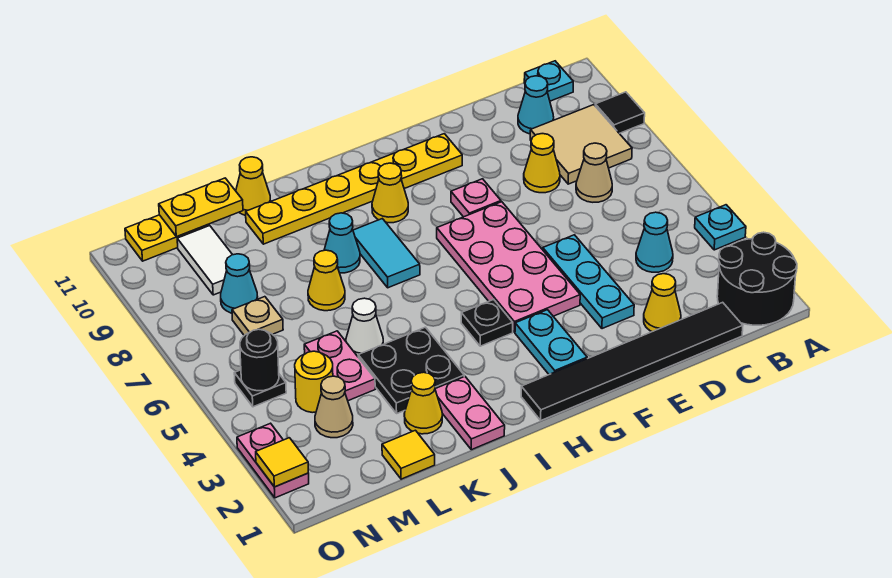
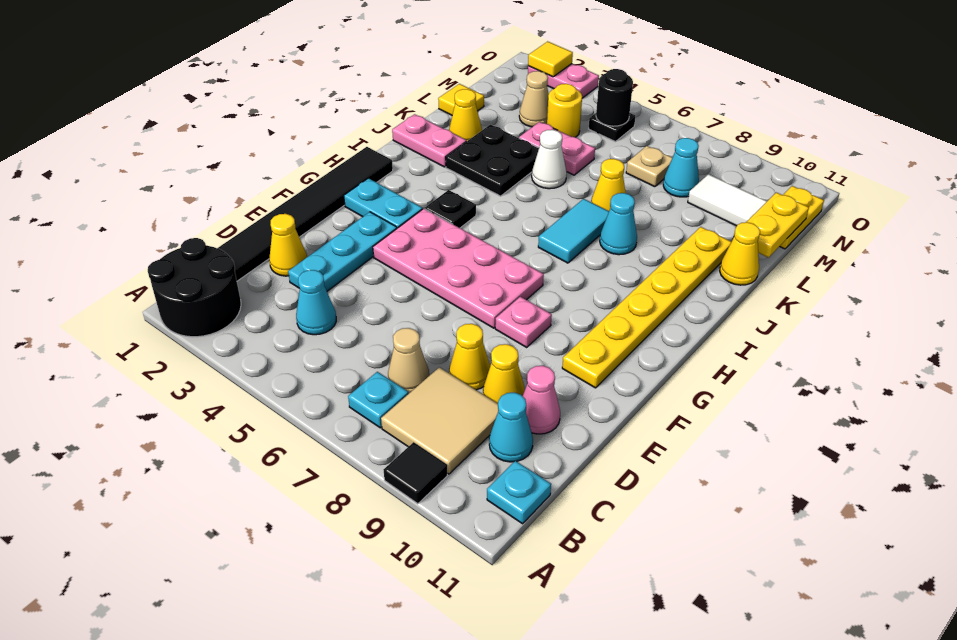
cyan 1x1 plate [695,205,746,250] -> cyan 1x1 plate moved to [348,372,409,428]
none -> pink 1x1 cone [523,366,560,434]
cyan 1x3 plate [543,235,634,329] -> cyan 1x3 plate turned to [288,212,397,291]
yellow 1x1 cone [372,163,408,223] -> yellow 1x1 cone moved to [483,344,525,403]
cyan 1x2 tile [353,219,420,288] -> cyan 1x2 tile turned to [538,199,609,263]

